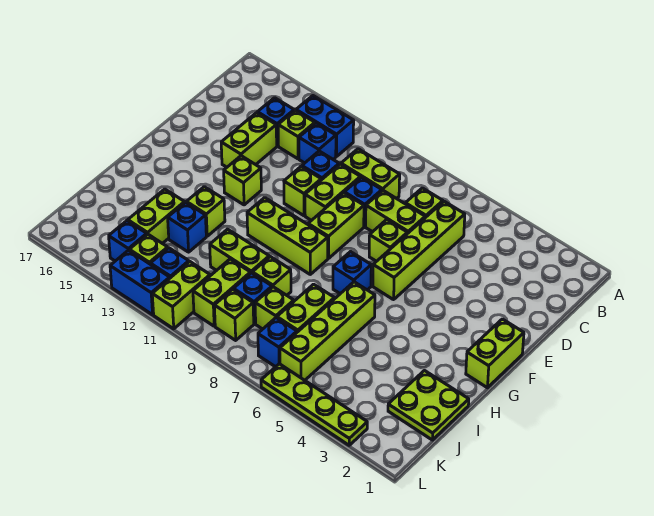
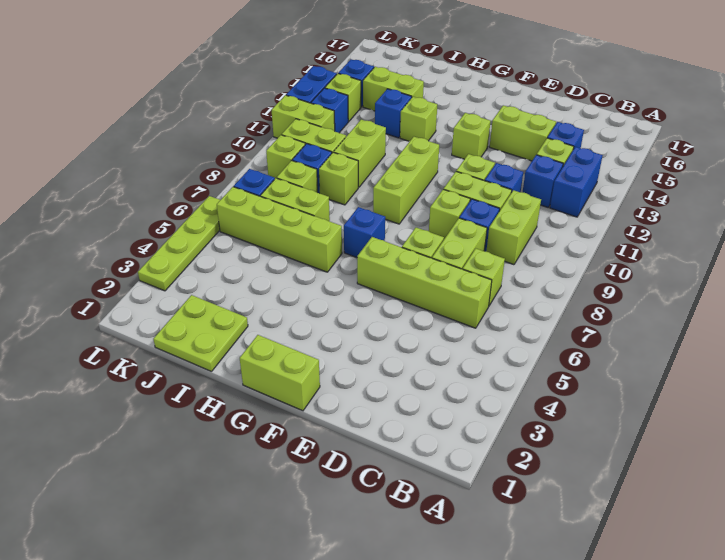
lime 1x2 brick [308,193,364,258] -> lime 1x1 brick [429,189,470,239]

